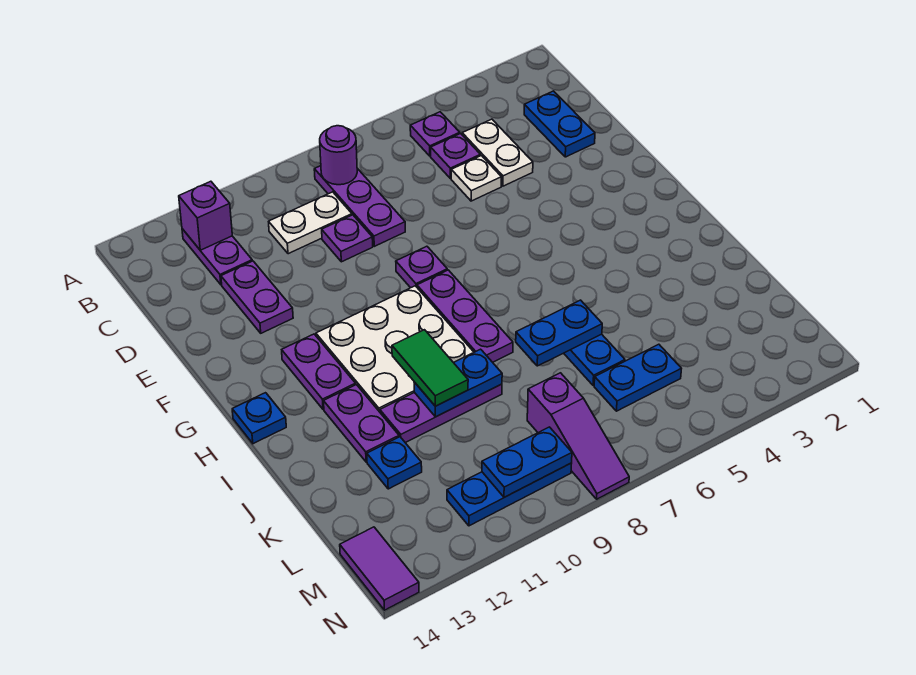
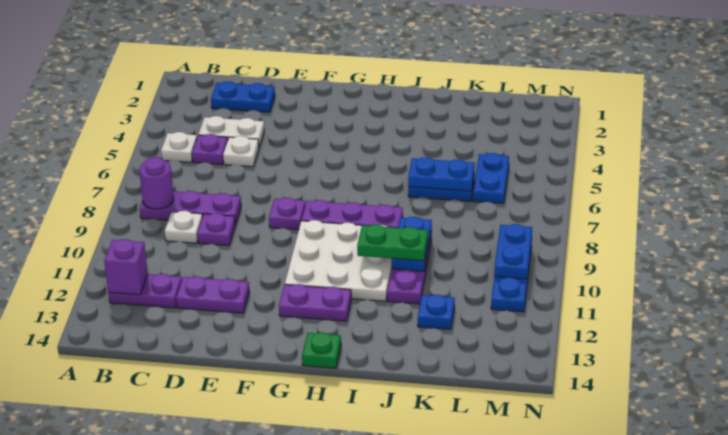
purple 1x1 plate [410,112,460,156] -> white 1x1 plate [161,132,197,162]
white 1x2 plate [269,192,352,254] -> white 1x1 plate [165,211,202,243]
blue 1x1 plate [232,393,286,444] -> green 1x1 plate [302,333,341,368]
green 1x2 tile [392,330,468,406] -> green 1x2 plate [357,224,428,261]
purple 1x2 plate [324,385,399,462] -> none
blue 1x2 plate [516,300,602,366] -> blue 1x2 plate turned to [408,157,475,191]
purple 1x3 slope [527,373,629,499] -> none
purple 1x2 tile [340,527,419,610] -> none

